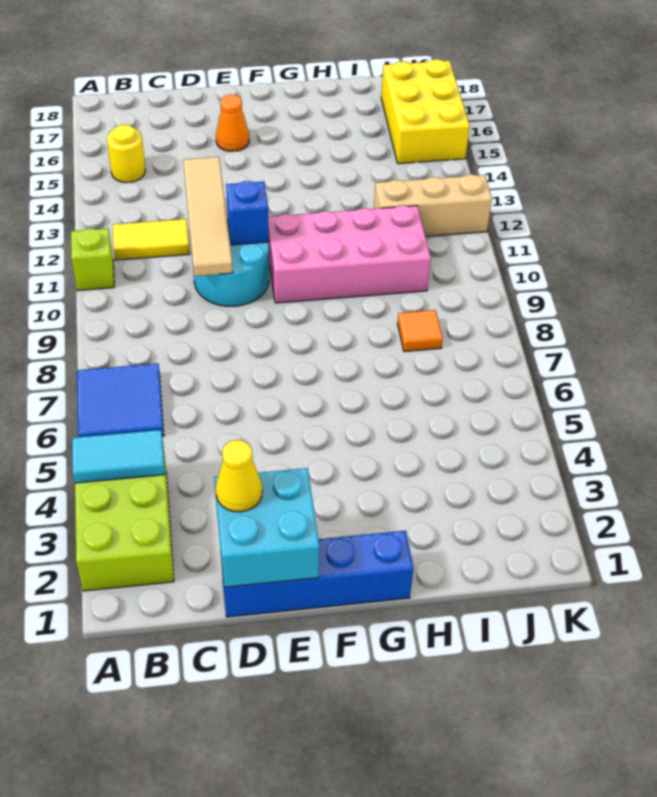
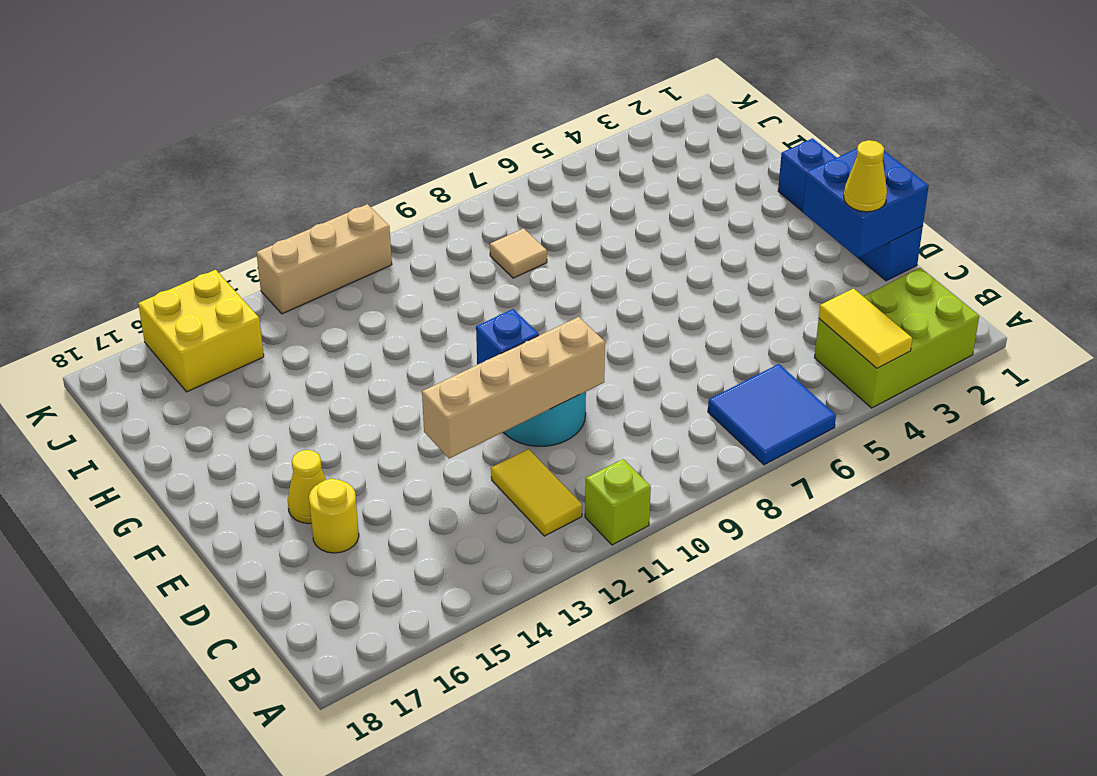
cyan 1x2 tile [72,430,165,483] -> yellow 1x2 tile [819,289,912,368]
yellow 1x1 round brick [107,125,146,183] -> yellow 1x1 round brick moved to [309,479,359,553]
cyan 2x2 brick [214,468,319,587] -> blue 2x2 brick [803,149,929,258]
tan 1x4 tile [183,157,233,276] -> tan 1x4 brick [422,317,605,459]
orange 1x1 cone [216,94,249,152] -> yellow 1x1 cone [288,450,326,524]
pink 2x4 brick [268,205,431,303] -> none
orange 1x1 tile [398,310,443,352] -> tan 1x1 tile [490,228,547,278]
tan 1x3 brick [374,174,492,237] -> tan 1x3 brick turned to [256,204,392,314]
yellow 2x3 brick [381,59,470,164] -> yellow 2x2 brick [138,270,264,392]

